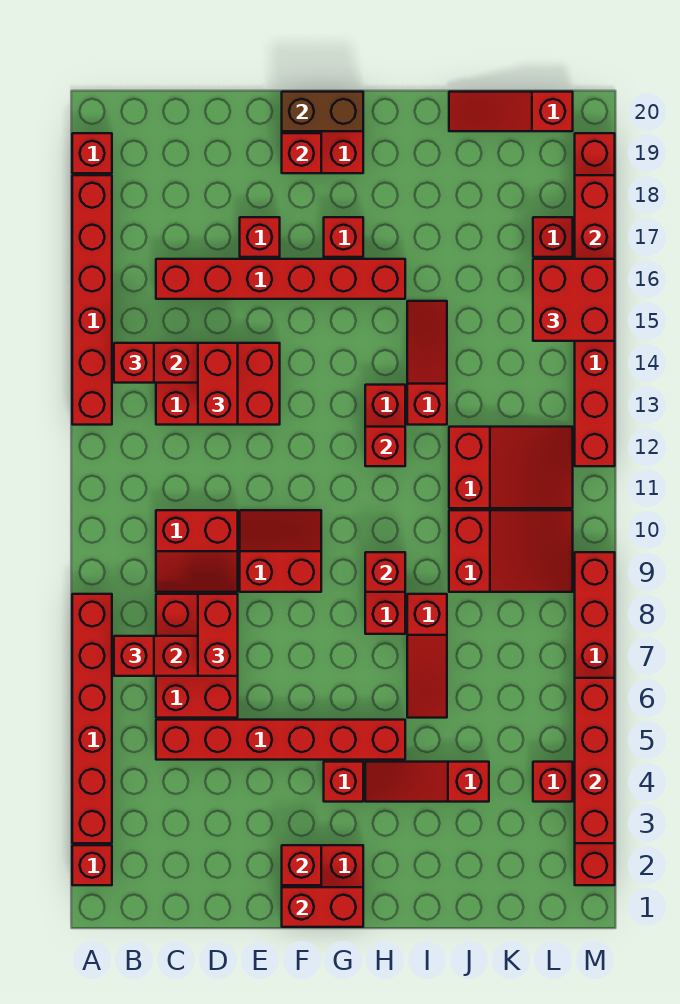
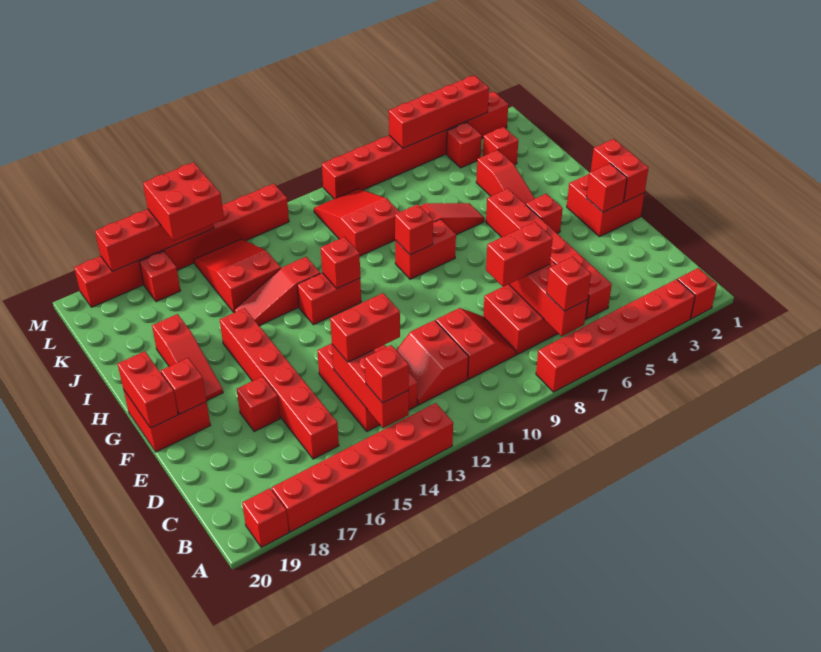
red 2x2 slope [240,510,321,592] -> red 2x2 slope moved to [396,320,468,405]
brown 1x2 brick [282,92,363,131] -> red 1x2 brick [118,351,178,428]
red 1x1 brick [324,217,363,257] -> red 1x1 brick moved to [483,127,518,165]
red 2x3 slope [449,427,573,508] -> red 2x3 slope moved to [194,239,281,313]
red 1x3 slope [449,92,573,131] -> red 1x3 slope moved to [152,314,223,401]

